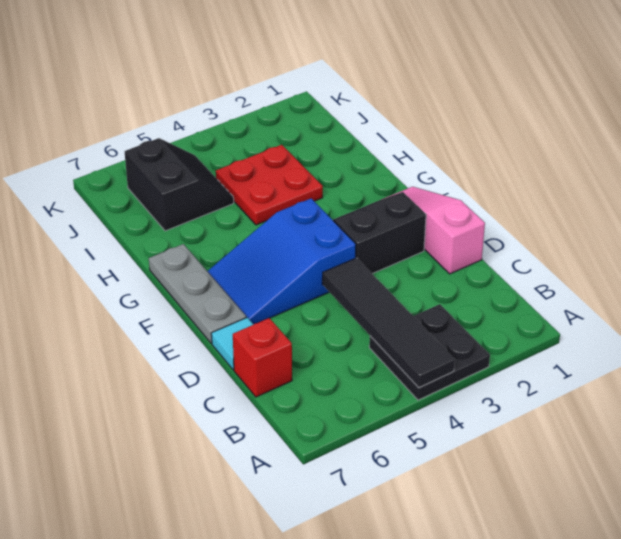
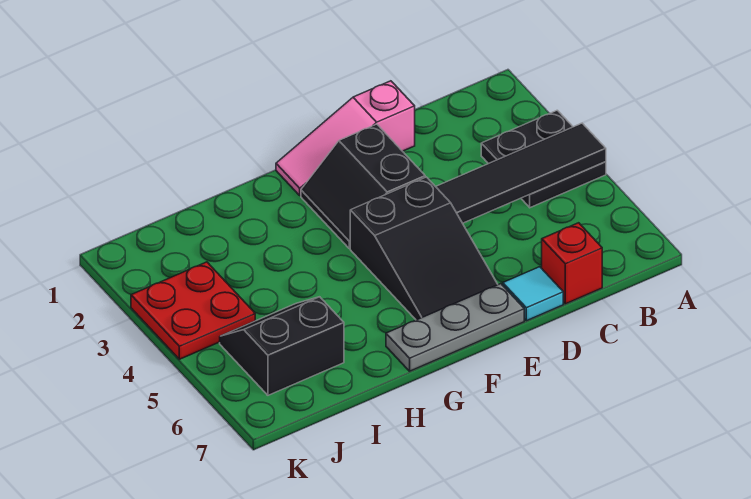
blue 2x3 slope [207,198,356,324] -> black 2x3 slope [350,177,498,320]
red 2x2 plate [216,145,323,225] -> red 2x2 plate moved to [131,262,255,359]

